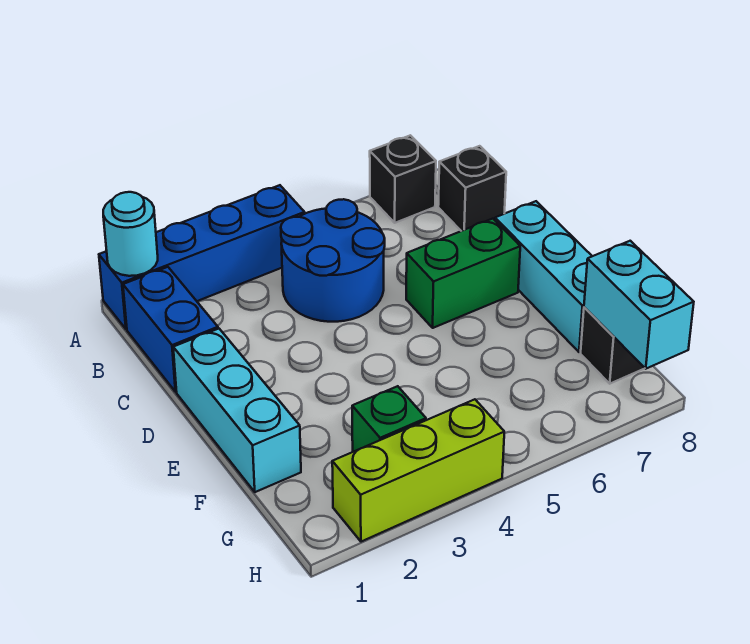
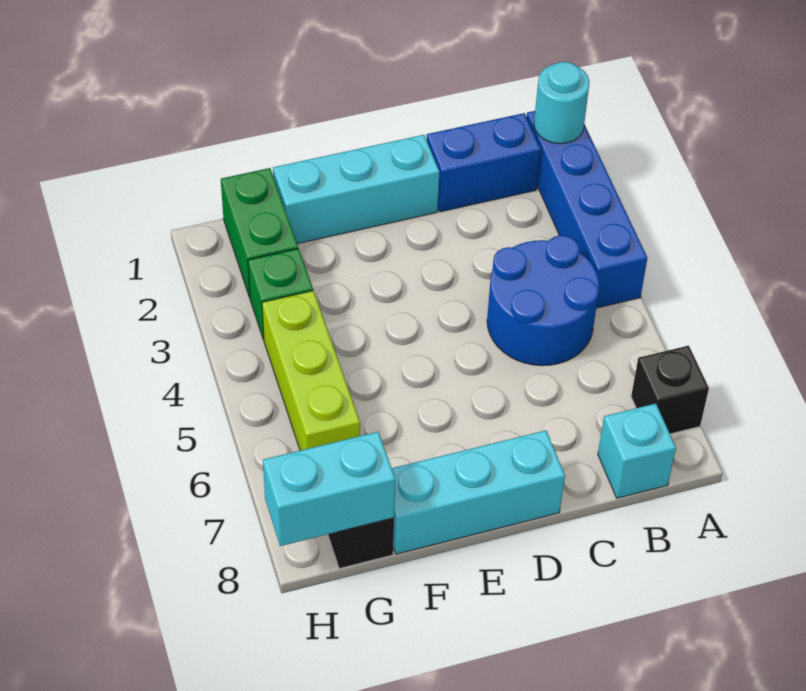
black 1x1 brick [438,146,506,231] -> cyan 1x1 brick [598,404,676,498]
green 1x2 brick [406,219,520,328] -> green 1x2 brick moved to [221,168,298,298]
lime 1x3 brick [332,399,504,542] -> lime 1x3 brick moved to [262,291,360,450]

